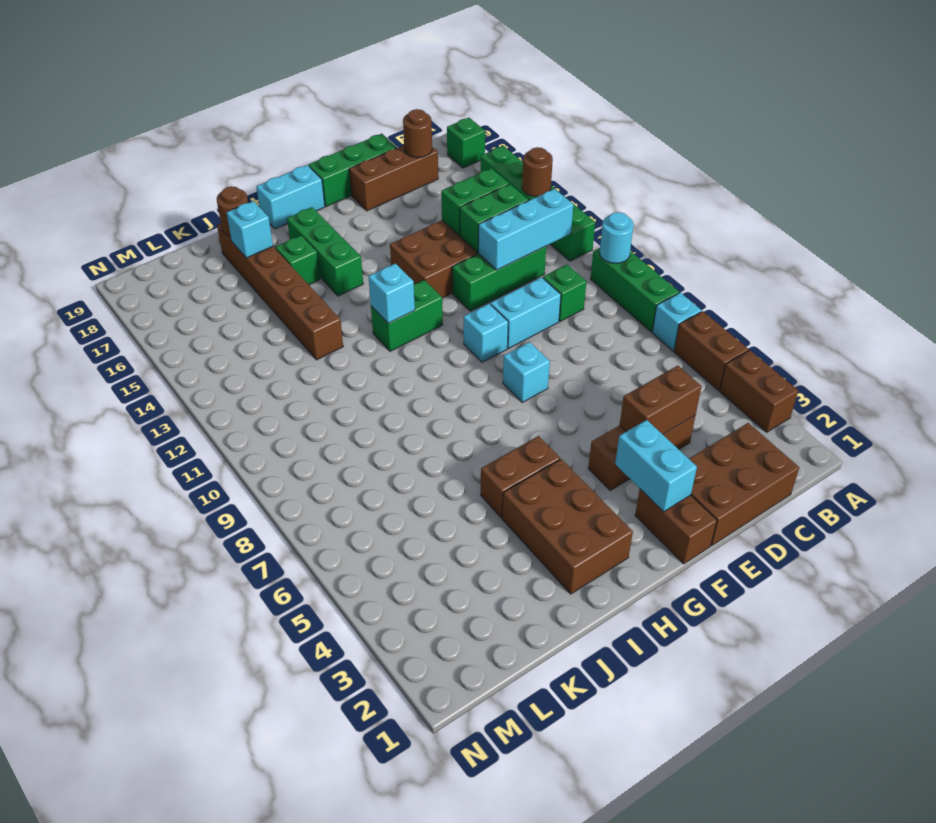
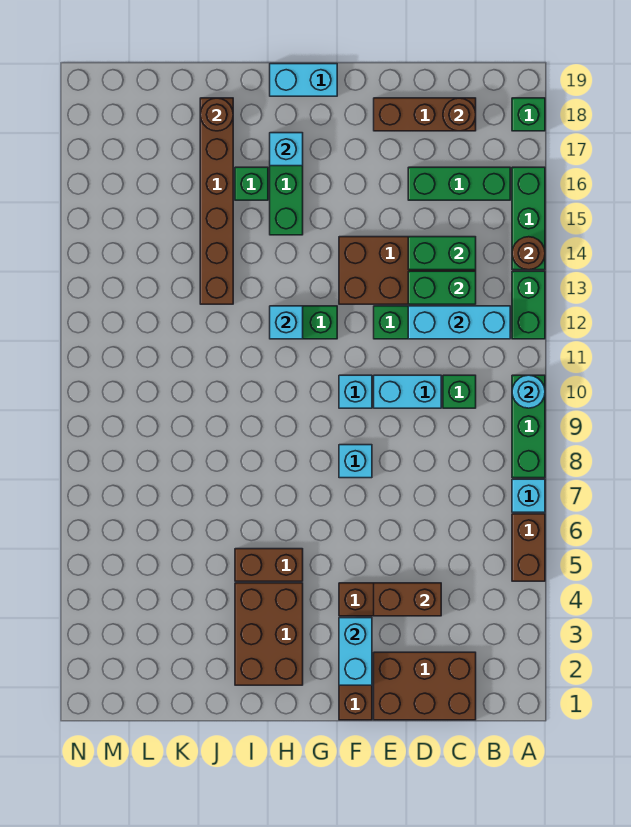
brown 1x2 brick [720,350,798,432] -> none
green 1x3 brick [308,134,397,207] -> green 1x3 brick moved to [408,167,510,200]
cyan 1x1 brick [227,201,273,258] -> cyan 1x1 brick moved to [270,133,303,166]

